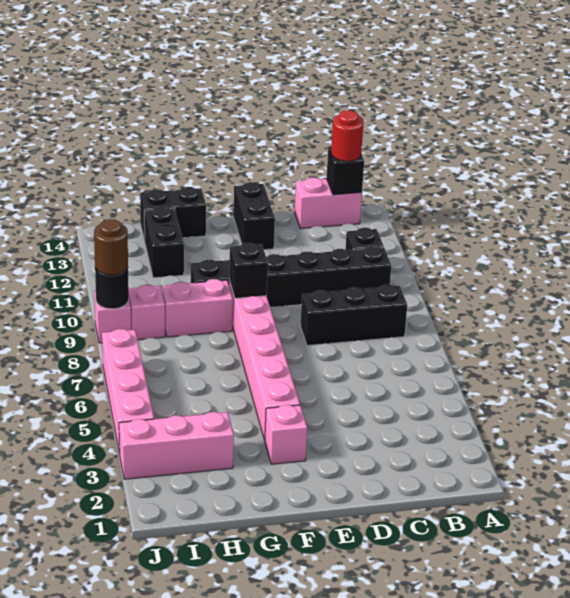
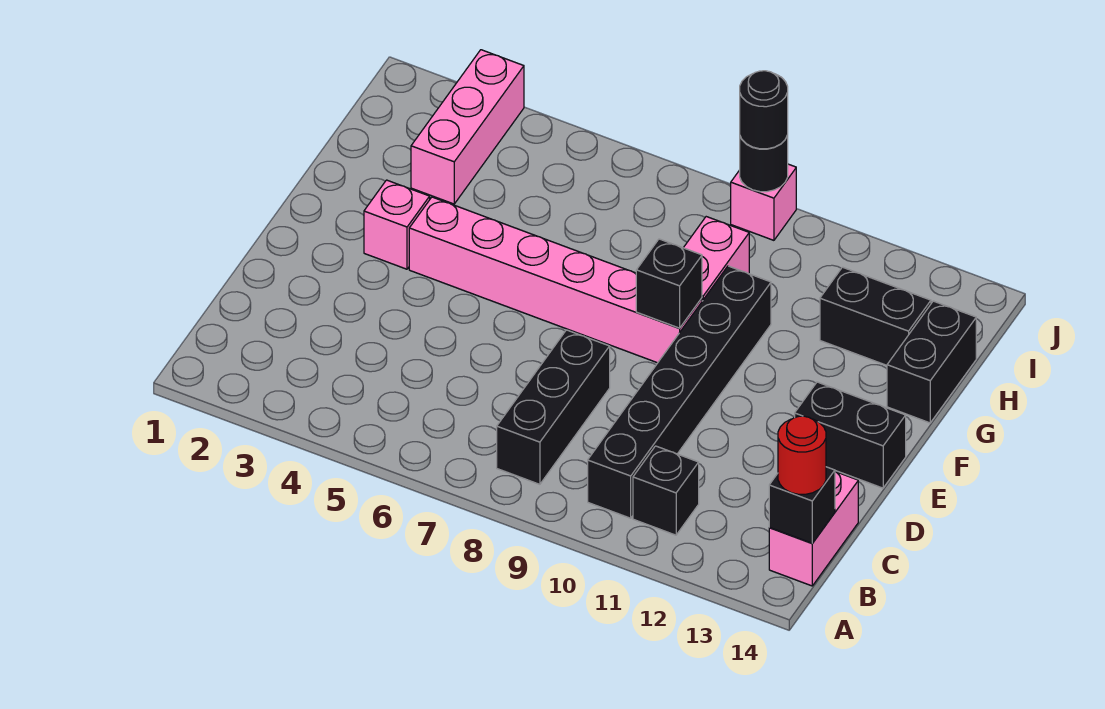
pink 1x1 brick [129,285,165,340] -> none
pink 1x4 brick [102,329,154,453] -> none
brown 1x1 round brick [94,219,128,275] -> black 1x1 round brick [740,71,788,149]

